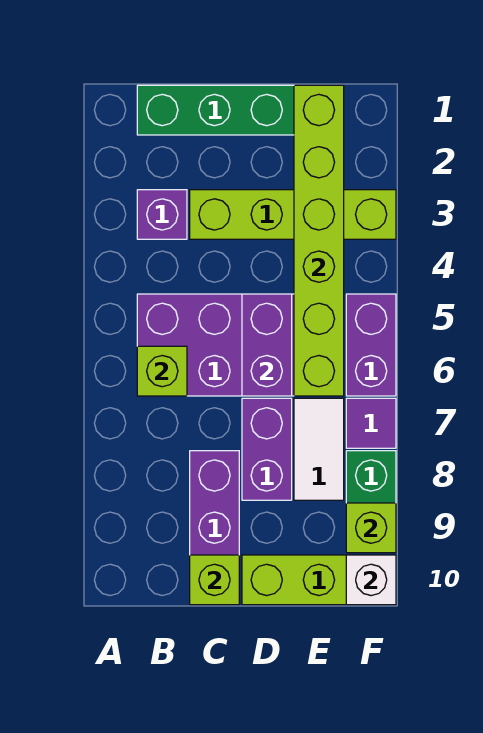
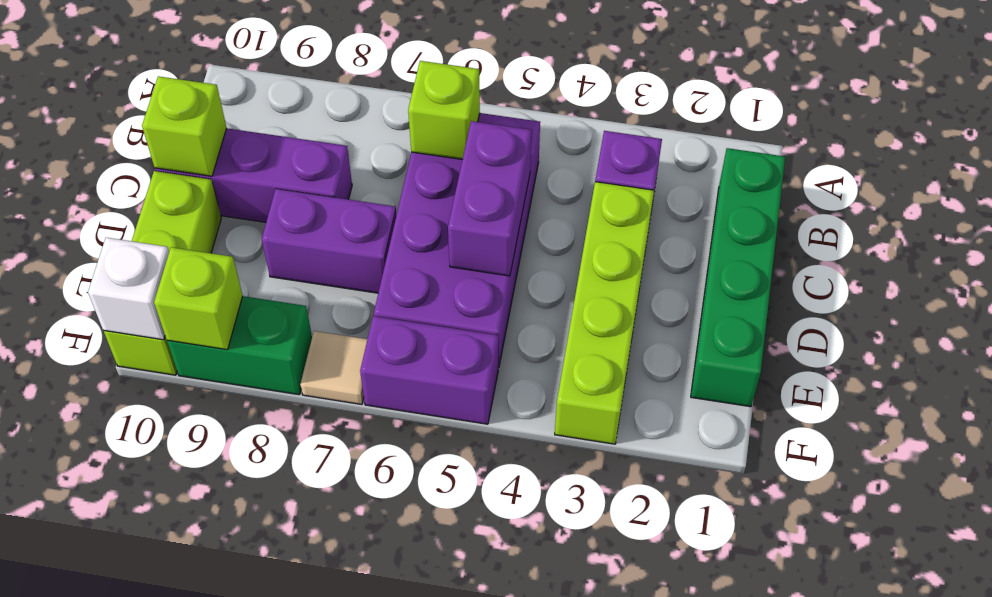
purple 1x2 brick [242,294,292,396] -> purple 1x2 brick turned to [448,121,532,276]
lime 1x6 brick [294,85,344,396] -> none
white 1x2 tile [294,398,344,500] -> none
purple 1x1 tile [346,398,396,448] -> tan 1x1 tile [300,331,367,404]

